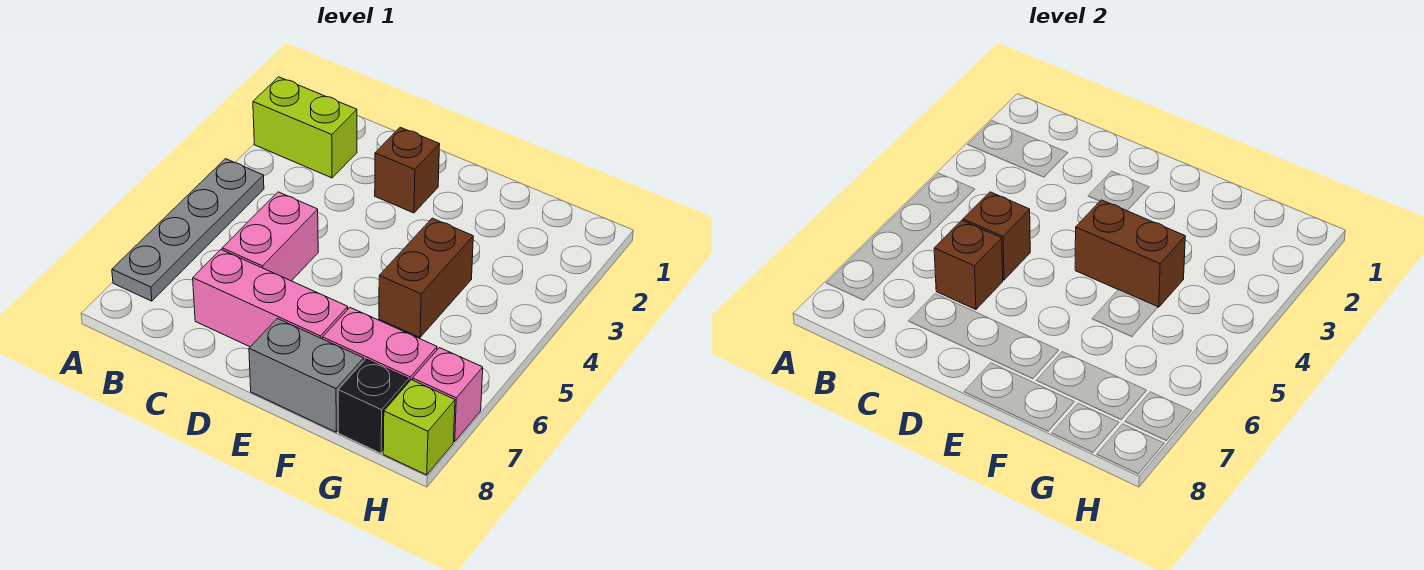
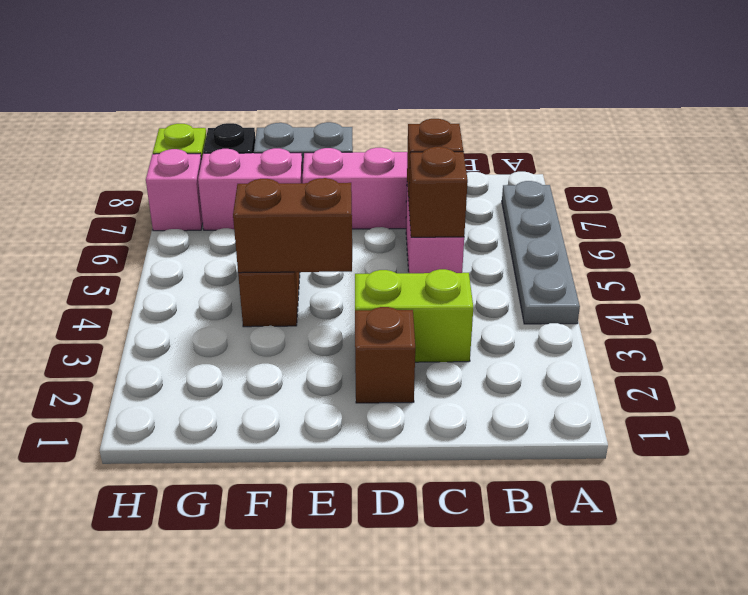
lime 1x2 brick [253,77,357,178] -> lime 1x2 brick moved to [355,269,473,362]

